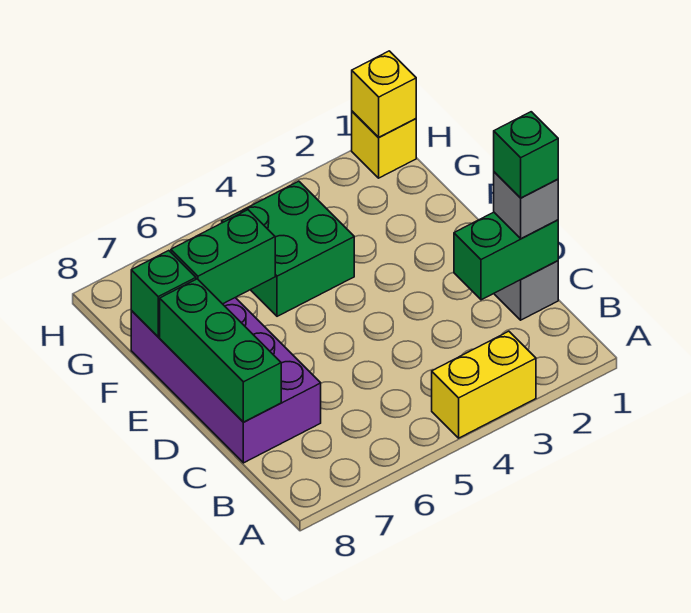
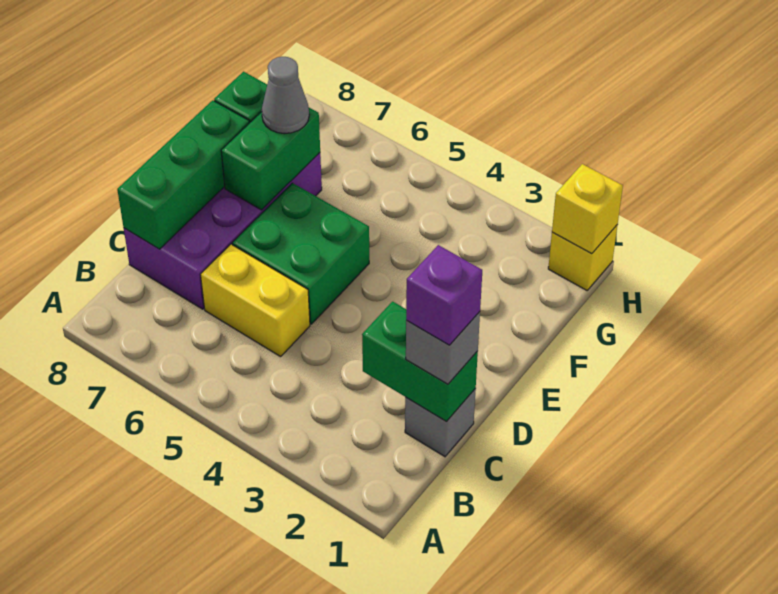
yellow 1x2 brick [432,331,536,438] -> yellow 1x2 brick moved to [200,244,310,357]
green 1x1 brick [494,112,558,198] -> purple 1x1 brick [406,245,482,345]
green 2x2 brick [222,181,354,316] -> green 2x2 brick moved to [232,183,369,324]
green 1x2 brick [171,210,275,304] -> green 1x2 brick turned to [221,108,320,210]
none -> grey 1x1 cone [262,57,309,134]

